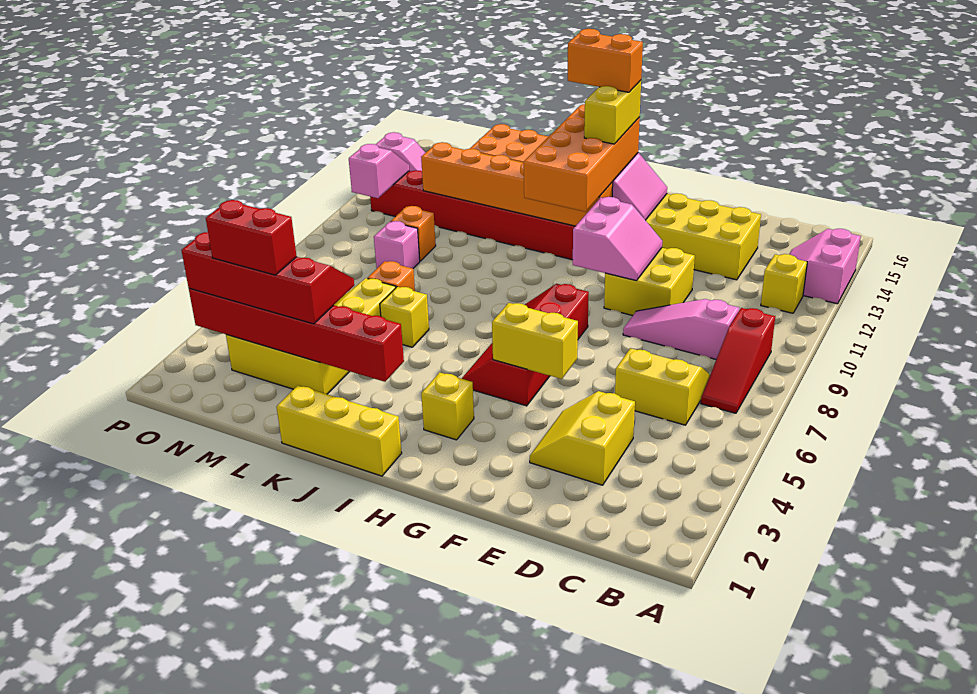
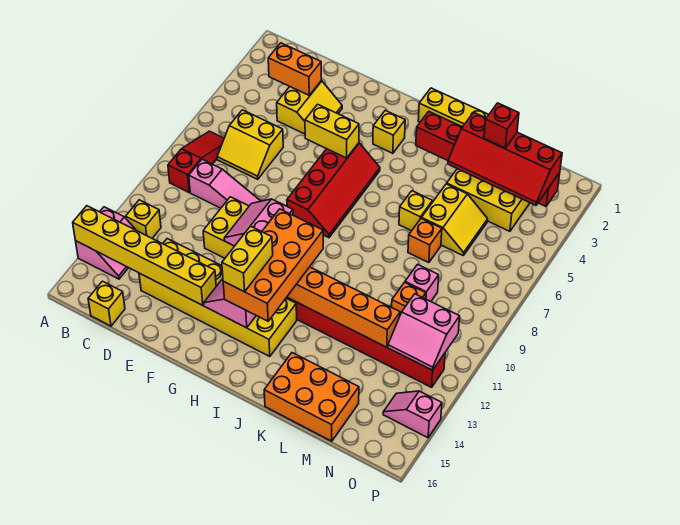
none -> yellow 1x6 brick [73,206,216,305]
none -> yellow 1x1 brick [88,281,125,326]
orange 1x2 brick [568,29,643,92] -> orange 1x2 brick moved to [268,43,321,95]
red 1x2 brick [206,200,297,275] -> red 1x1 brick [484,103,519,148]
pink 1x2 slope [349,144,409,198] -> pink 2x2 slope [388,294,460,370]

